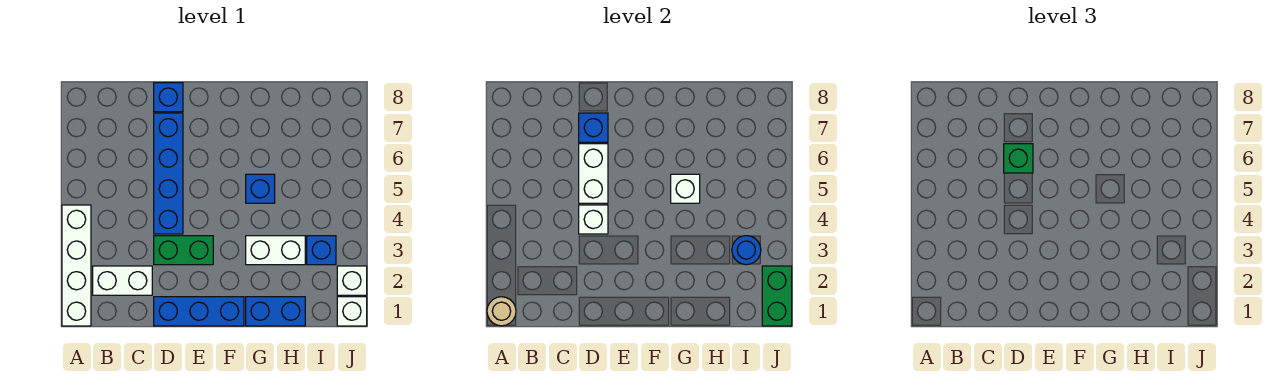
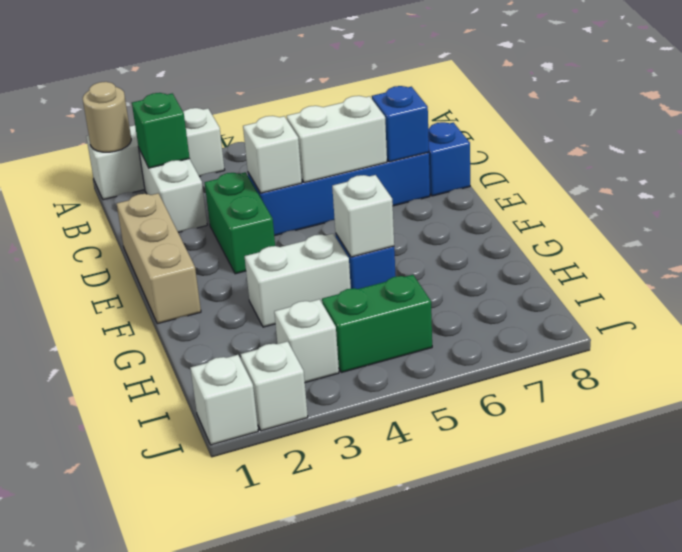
white 1x4 brick [62,205,91,326] -> white 1x3 brick [86,108,225,200]
blue 1x3 brick [154,297,244,326] -> tan 1x3 brick [117,193,201,324]
green 1x1 brick [1004,144,1033,173] -> green 1x1 brick moved to [132,93,190,168]
blue 1x2 brick [246,297,305,326] -> none
white 1x2 brick [246,236,305,265] -> white 1x2 brick turned to [245,234,351,327]
blue 1x1 brick [307,236,336,265] -> white 1x1 brick [274,299,339,383]
blue 1x1 round brick [732,236,761,265] -> none
green 1x2 brick [762,266,792,326] -> green 1x2 brick moved to [322,275,432,373]

